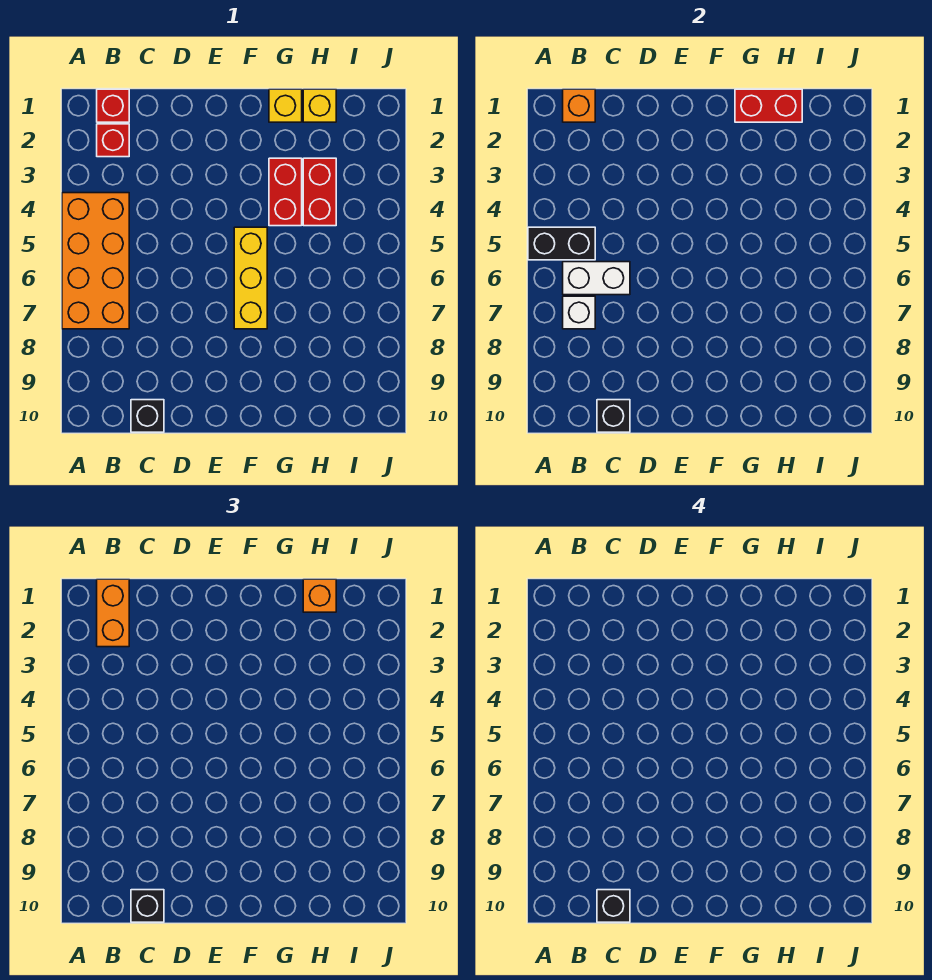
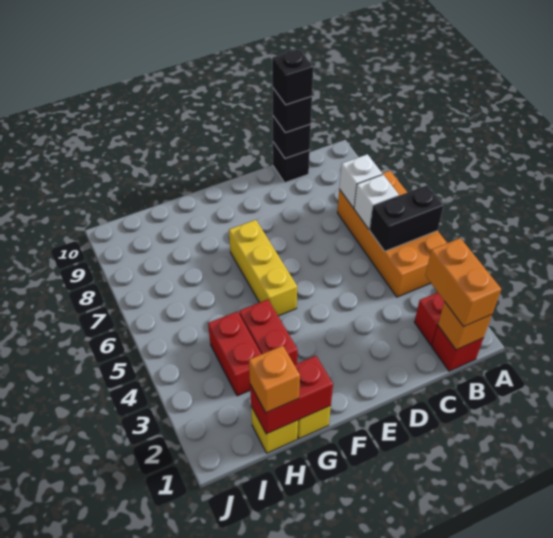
white 1x2 brick [563,262,630,295] -> white 1x1 brick [354,175,399,229]

